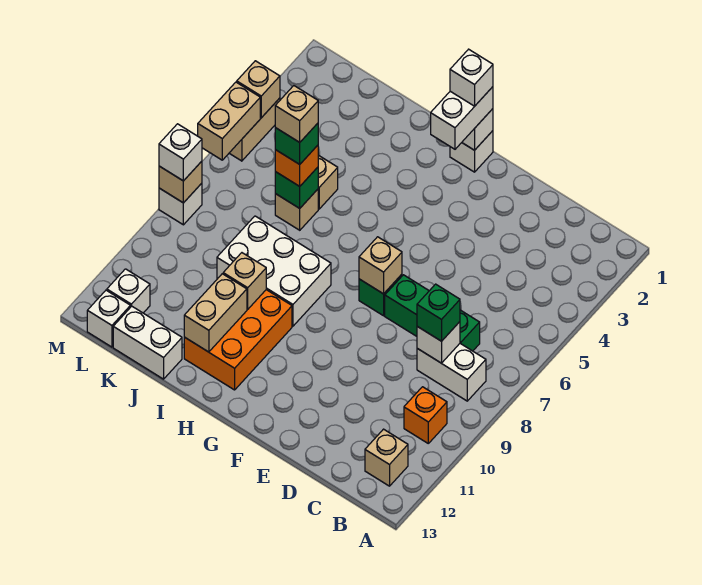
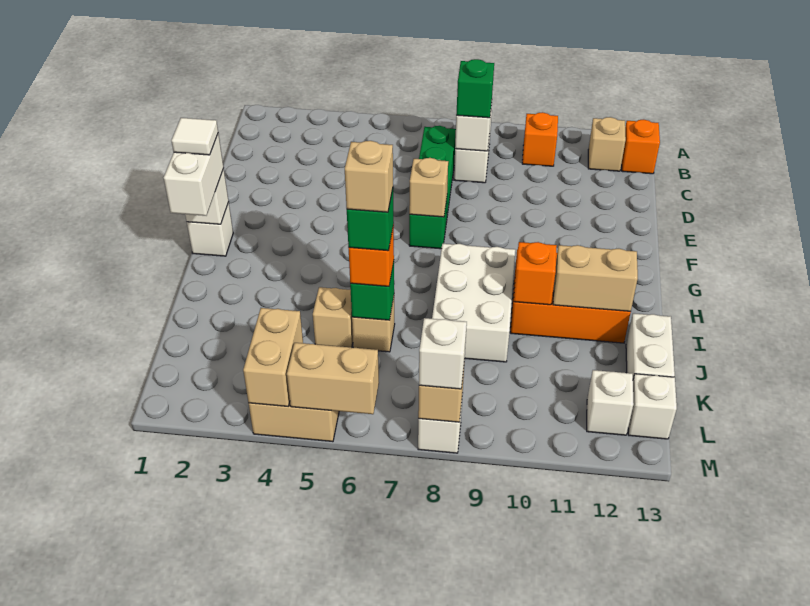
none -> orange 1x1 brick [621,120,660,174]
white 1x2 brick [431,87,493,149] -> white 1x2 brick turned to [164,134,224,216]
white 1x1 brick [450,49,493,106] -> white 1x1 tile [171,118,218,155]
tan 1x1 brick [223,253,266,309] -> orange 1x1 brick [514,242,557,305]
tan 1x1 brick [237,61,280,118] -> tan 1x2 brick [243,308,303,406]

